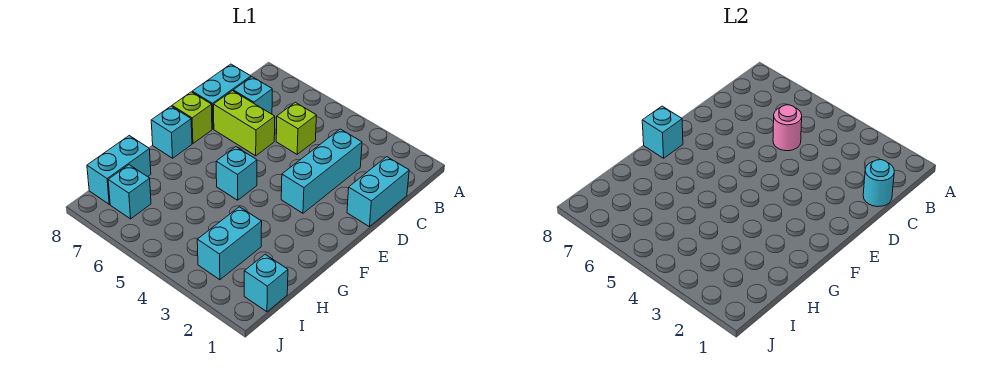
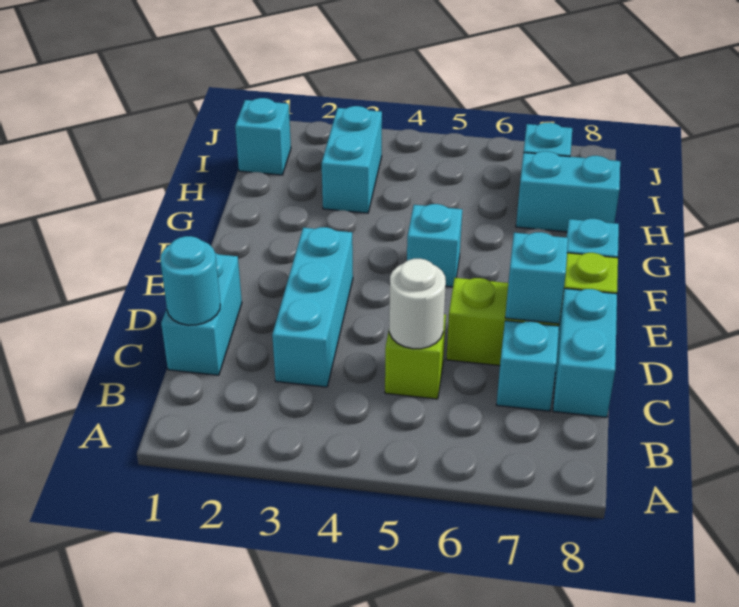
pink 1x1 round brick [773,105,802,151] -> white 1x1 round brick [389,259,446,349]
cyan 1x1 brick [642,106,683,158] -> cyan 1x1 brick moved to [505,232,568,324]
cyan 1x2 brick [87,136,151,204] -> cyan 1x2 brick turned to [516,151,620,232]

